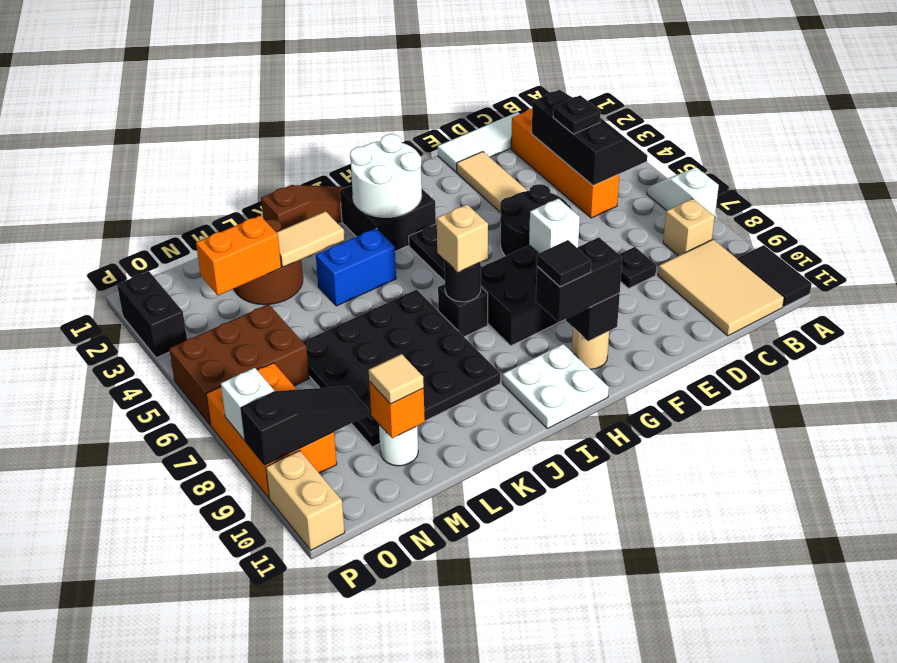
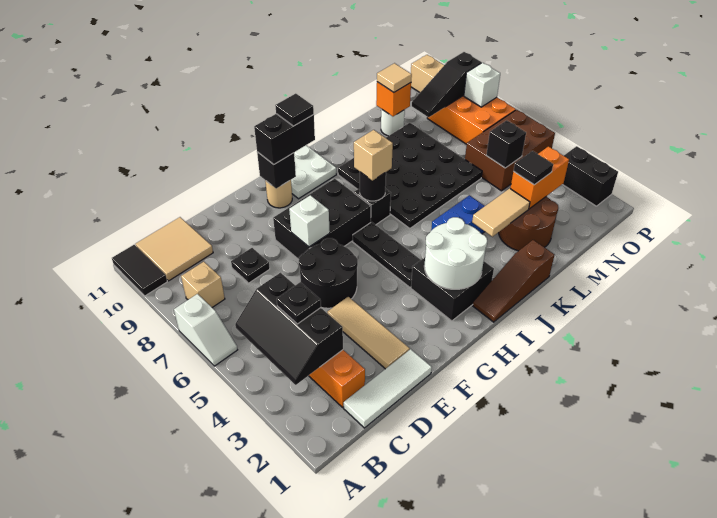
tan 2x3 tile [658,239,784,336] -> tan 2x2 tile [136,217,213,281]
none -> black 1x1 tile [514,151,553,185]
none -> black 1x1 brick [486,120,526,168]

